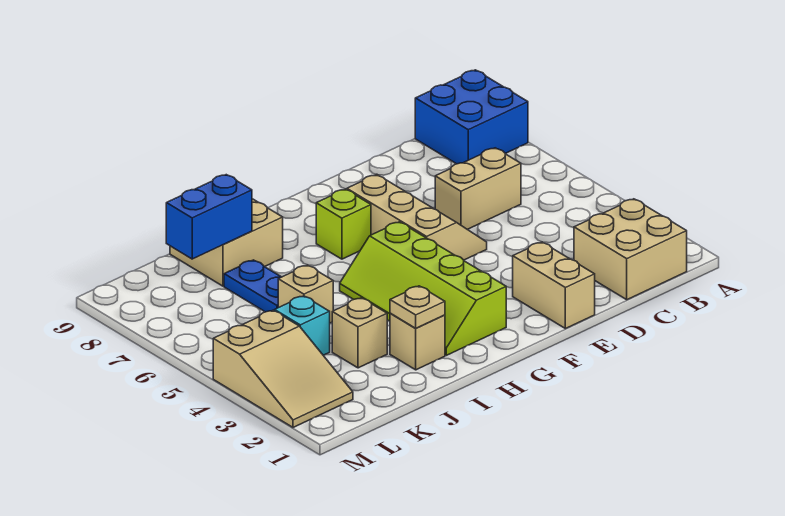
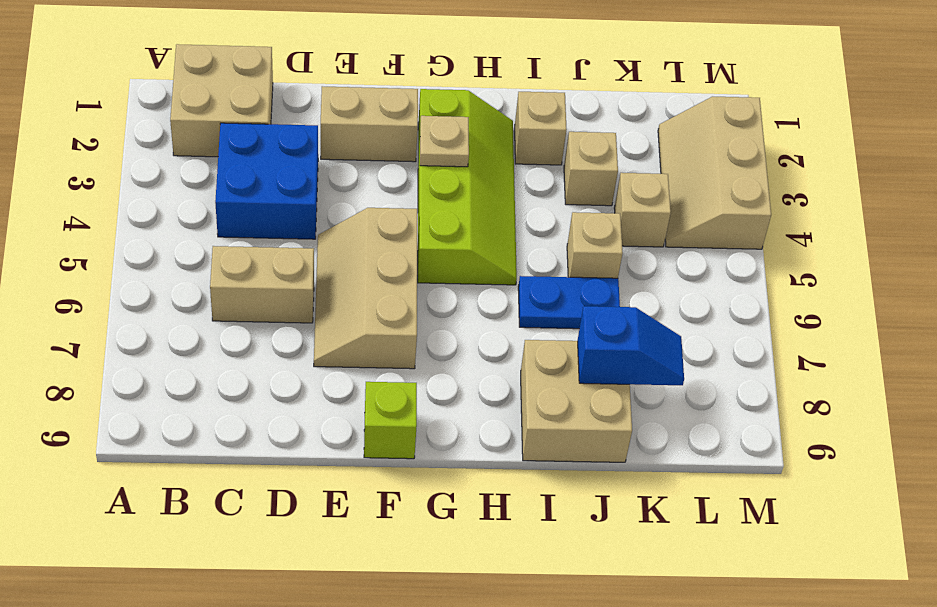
blue 2x2 brick [415,70,528,164] -> blue 2x2 brick moved to [215,123,318,239]
tan 1x2 brick [513,242,595,329] -> tan 1x2 brick turned to [321,86,418,162]
lime 1x1 brick [316,189,371,259] -> lime 1x1 brick moved to [364,382,417,459]
tan 1x1 plate [390,286,445,328] -> tan 1x1 plate moved to [420,116,469,167]
blue 1x2 plate [224,260,281,312] -> blue 1x2 plate turned to [518,276,620,329]
blue 1x2 brick [166,175,252,259] -> blue 1x2 slope [578,306,684,385]
cyan 1x1 brick [275,296,330,355] -> tan 1x1 brick [614,173,671,247]
tan 2x3 slope [213,310,353,427] -> tan 2x3 slope turned to [658,97,771,249]

